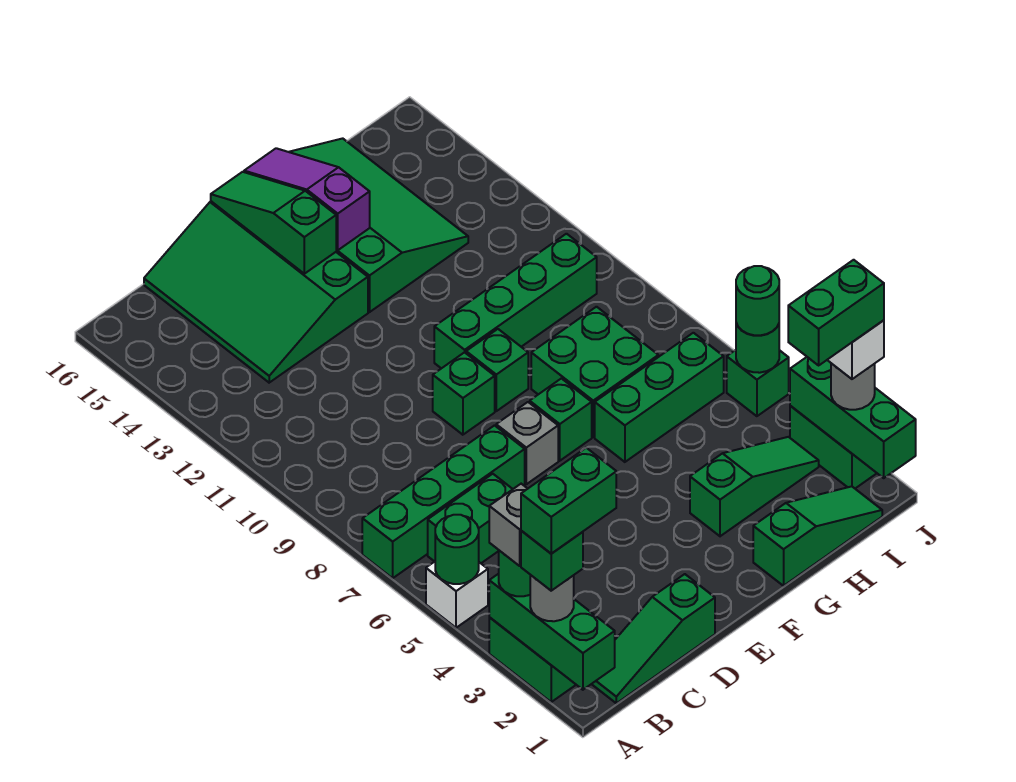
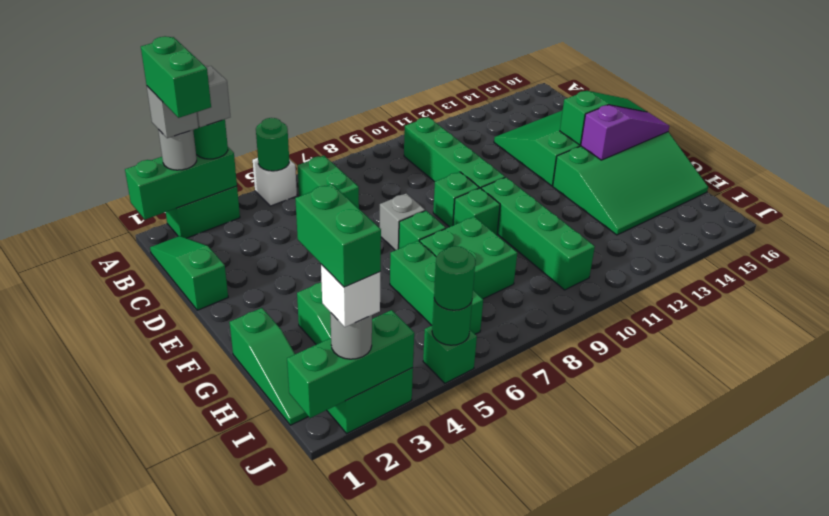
green 1x1 brick [521,531,583,591] -> grey 1x1 brick [147,86,198,138]
green 1x4 brick [362,426,525,578] -> green 1x4 brick moved to [404,117,505,188]

